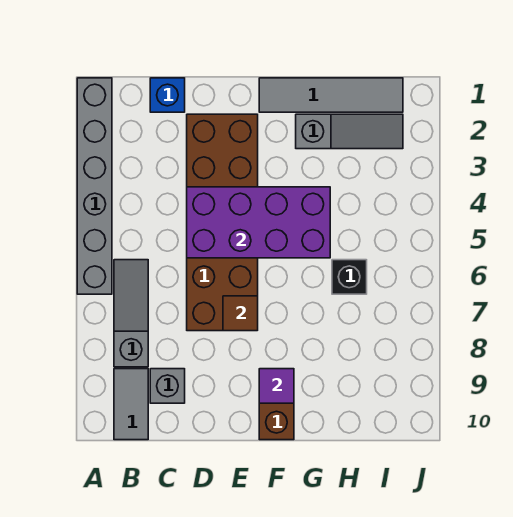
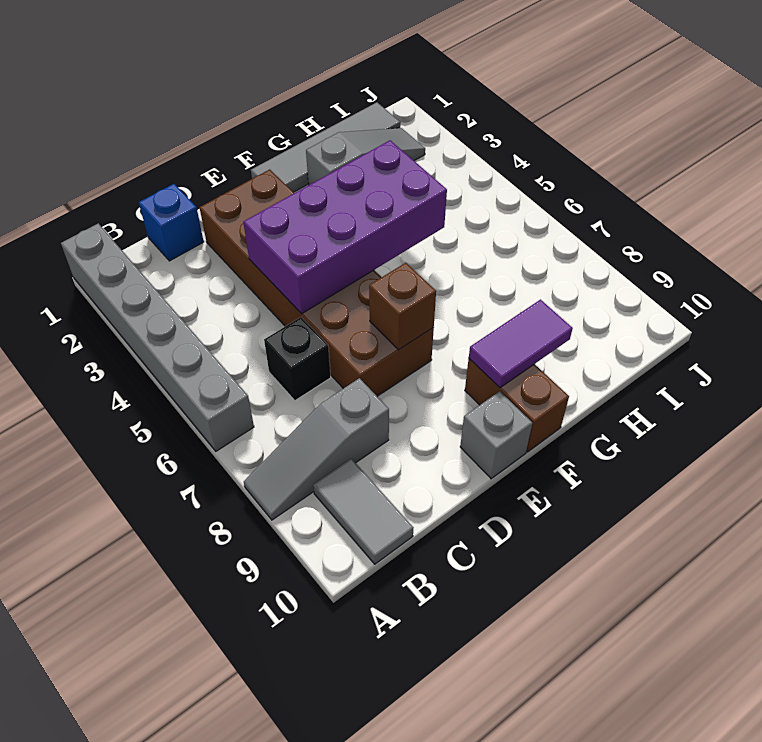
grey 1x3 slope [114,260,148,367] -> grey 1x3 slope turned to [244,378,389,520]
grey 1x1 brick [150,369,185,403] -> grey 1x1 brick moved to [460,391,532,479]
brown 1x1 tile [223,296,258,331] -> brown 1x1 brick [369,263,436,350]
purple 1x1 tile [259,369,294,403] -> purple 1x2 tile [469,300,573,388]
black 1x1 brick [332,260,367,294] -> black 1x1 brick moved to [264,317,331,401]

